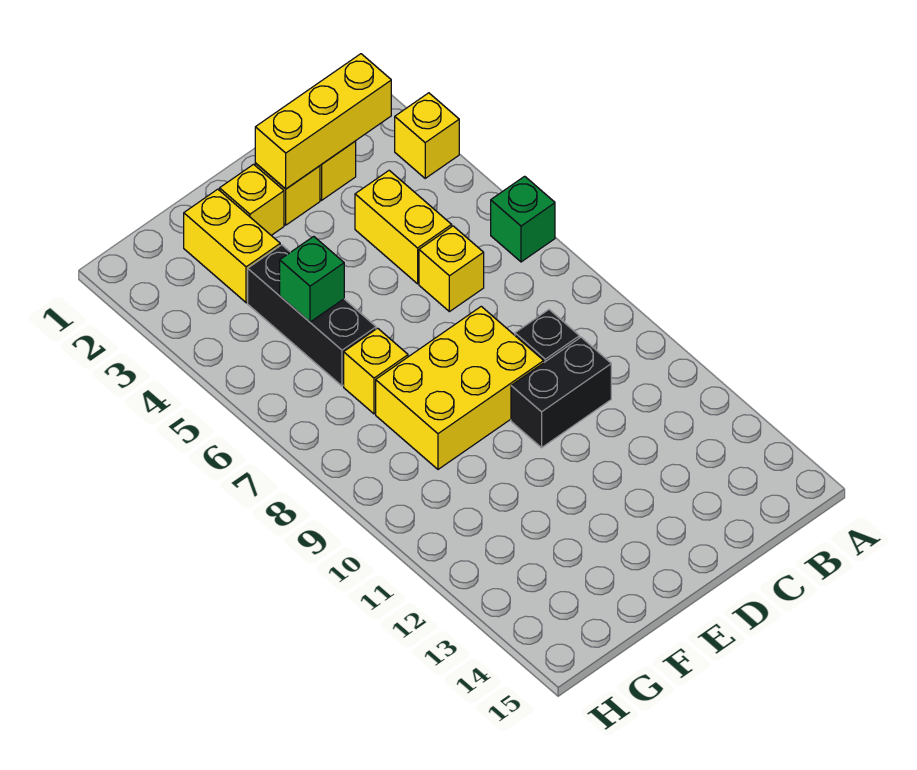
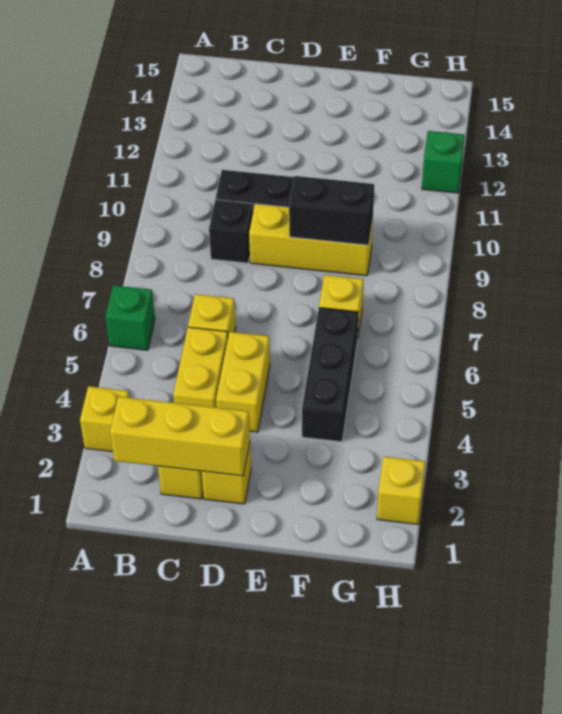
yellow 2x3 brick [376,306,544,469] -> yellow 1x3 brick [249,204,373,276]
yellow 1x1 brick [220,164,284,235] -> yellow 1x1 brick moved to [377,457,425,524]
none -> black 1x2 brick [289,176,374,245]
yellow 1x2 brick [184,189,280,303] -> yellow 1x2 brick moved to [216,332,270,432]
green 1x1 brick [280,236,344,322] -> green 1x1 brick moved to [422,131,465,193]

